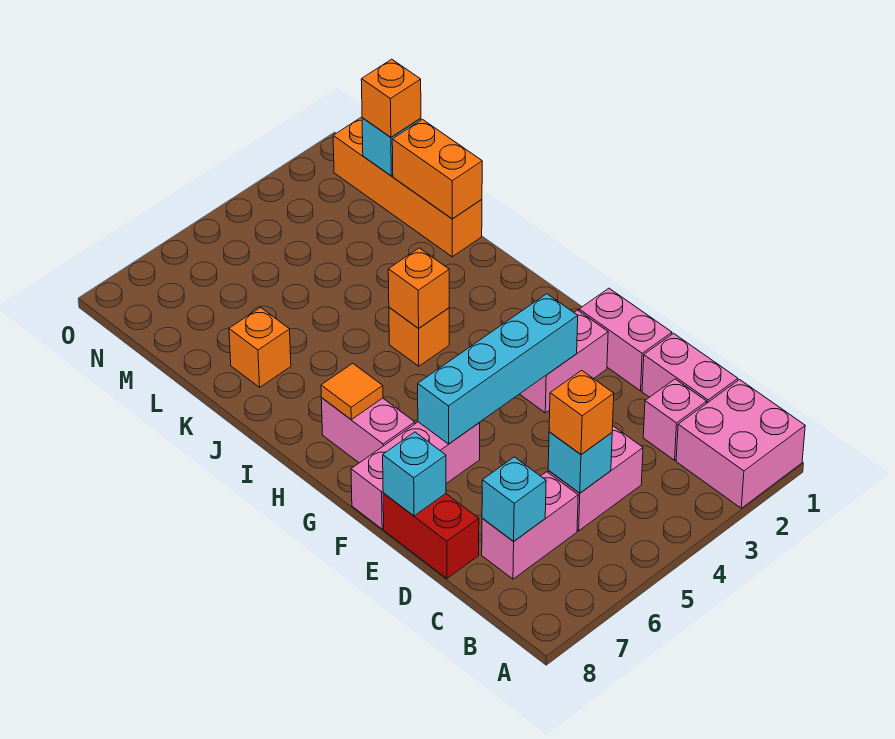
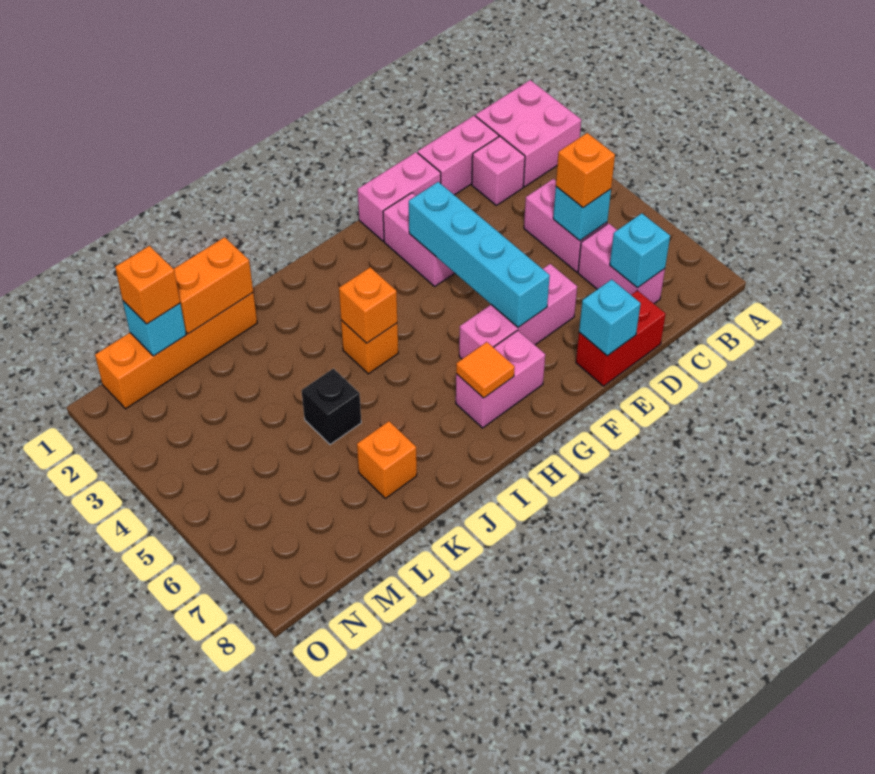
pink 1x3 brick [351,422,480,529] -> pink 1x3 brick turned to [459,264,577,359]
none -> black 1x1 brick [302,369,361,444]

